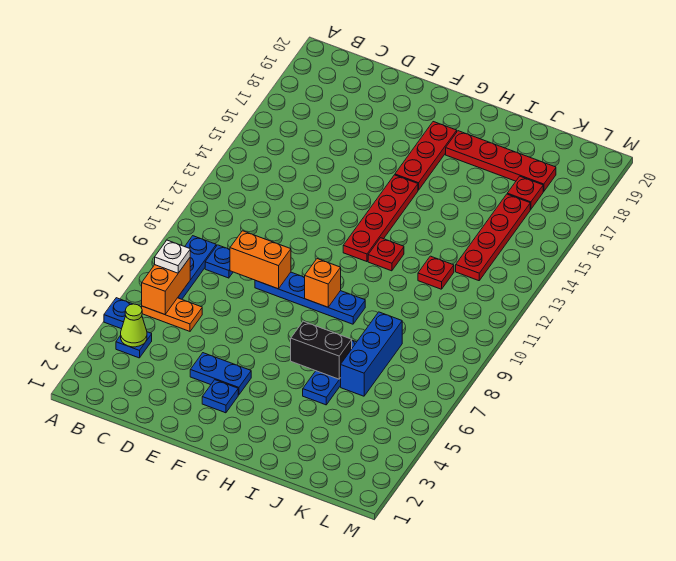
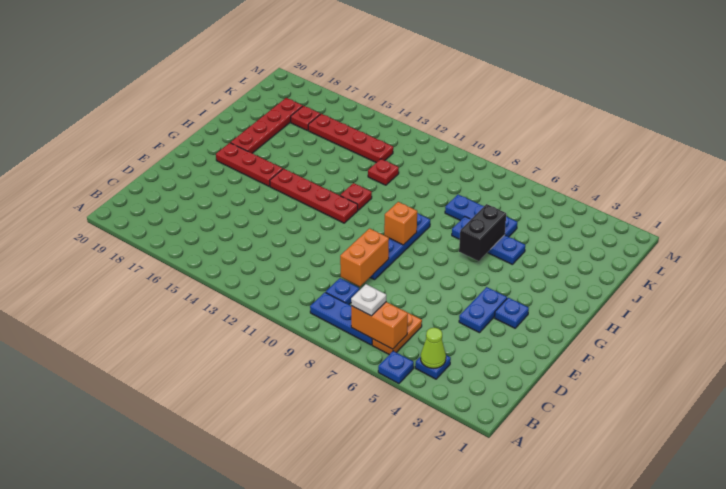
blue 1x3 brick [341,312,402,396] -> blue 1x3 plate [445,195,517,237]

